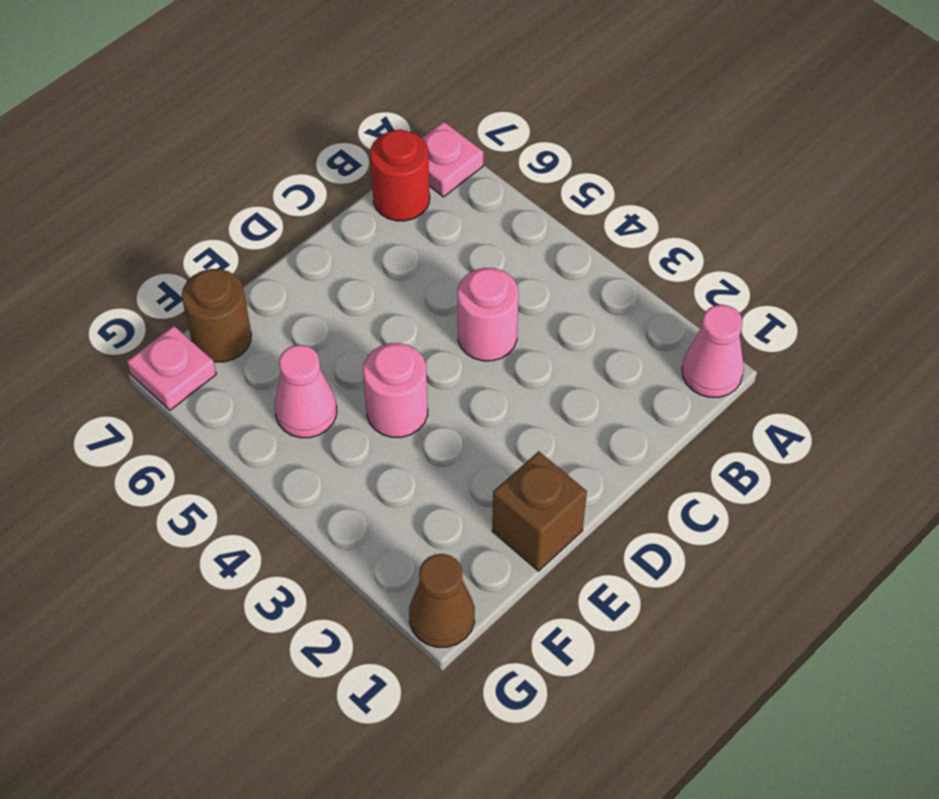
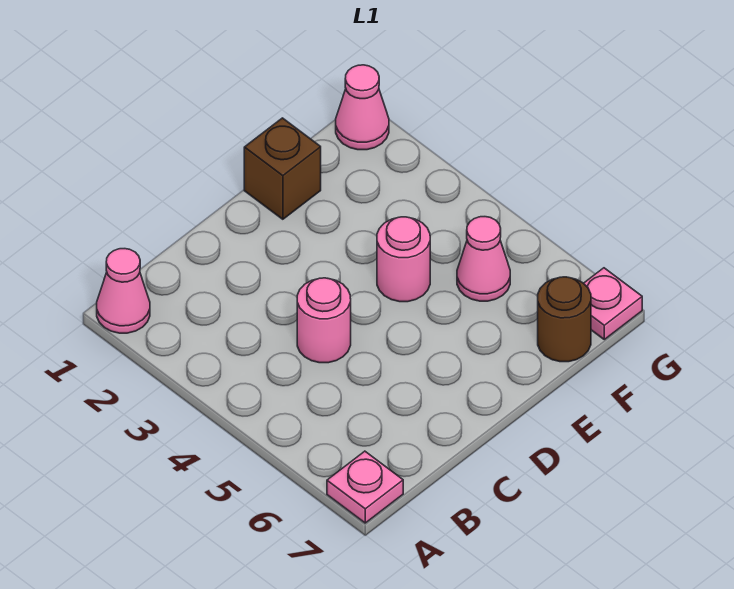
red 1x1 round brick [370,130,430,221] -> none
brown 1x1 cone [409,554,475,647] -> pink 1x1 cone [336,65,389,150]

